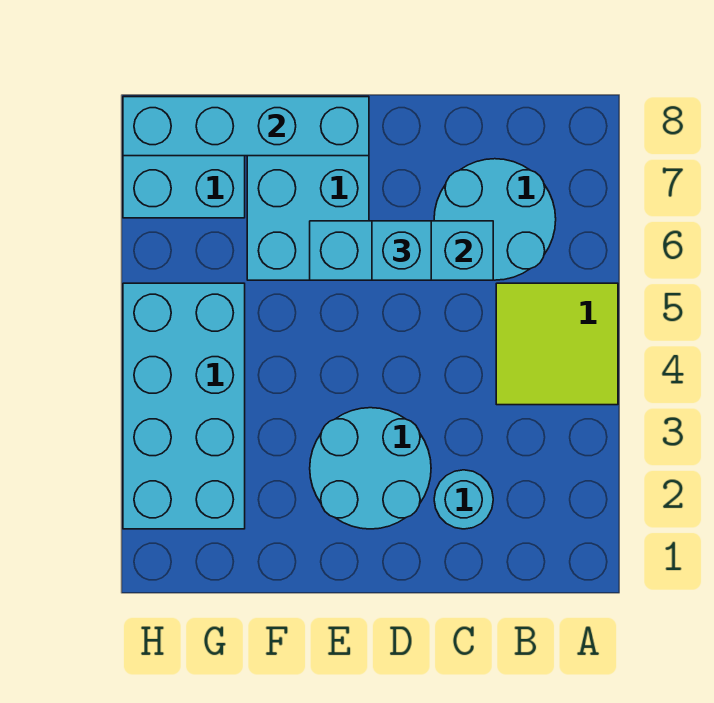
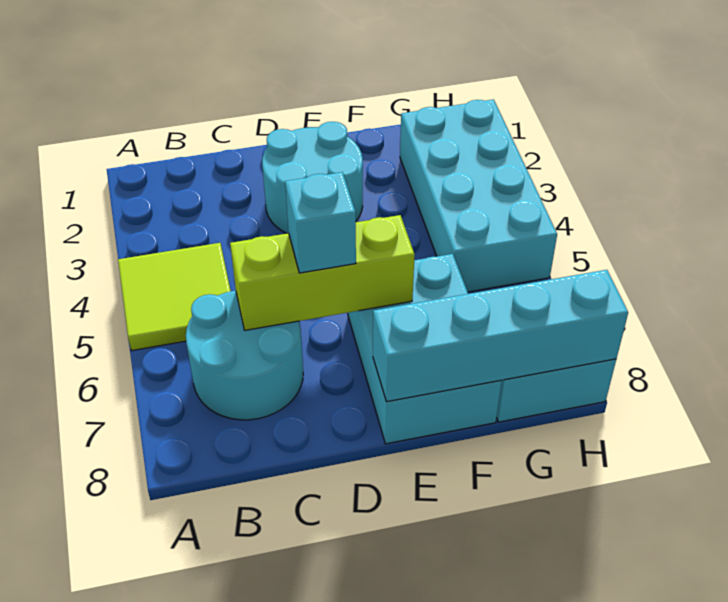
cyan 1x1 round brick [434,470,493,529] -> none
cyan 1x3 brick [310,221,493,280] -> lime 1x3 brick [230,215,415,330]

